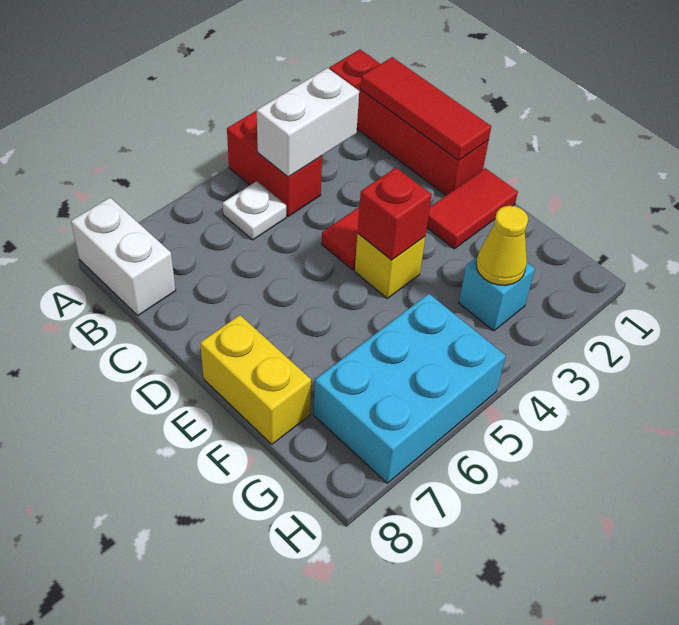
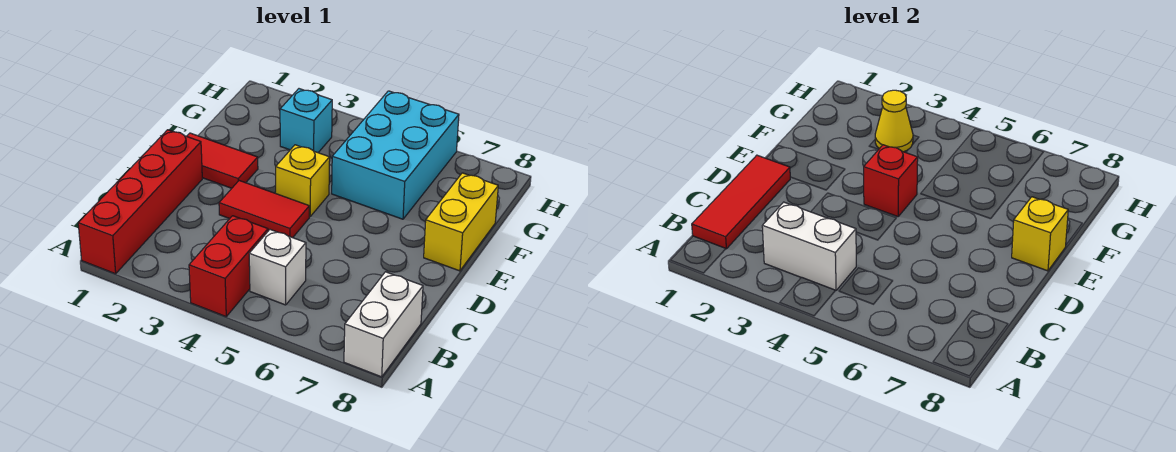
white 1x1 plate [223,181,286,240] -> white 1x1 brick [249,230,306,305]
none -> yellow 1x1 brick [1012,197,1068,271]
cyan 2x3 brick [314,294,506,483] -> cyan 2x3 brick turned to [332,91,459,219]

